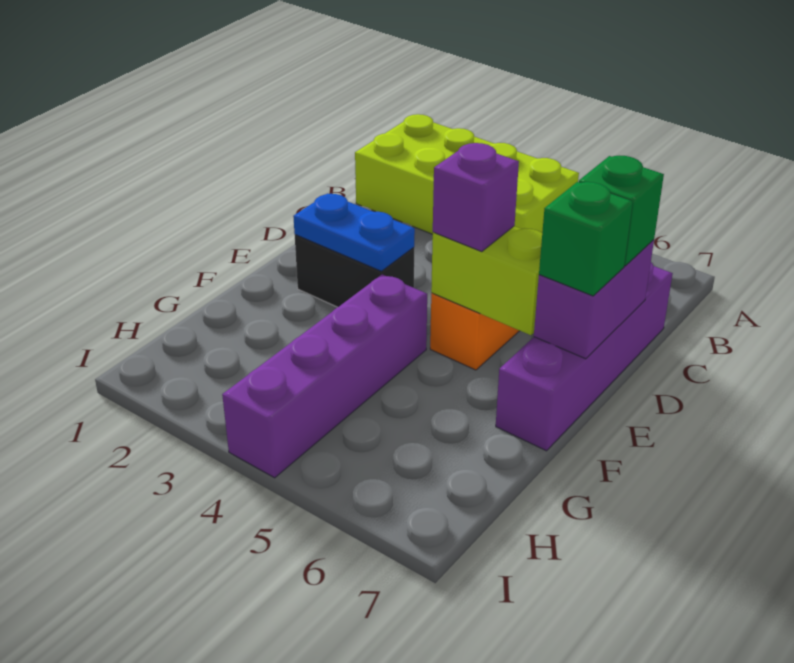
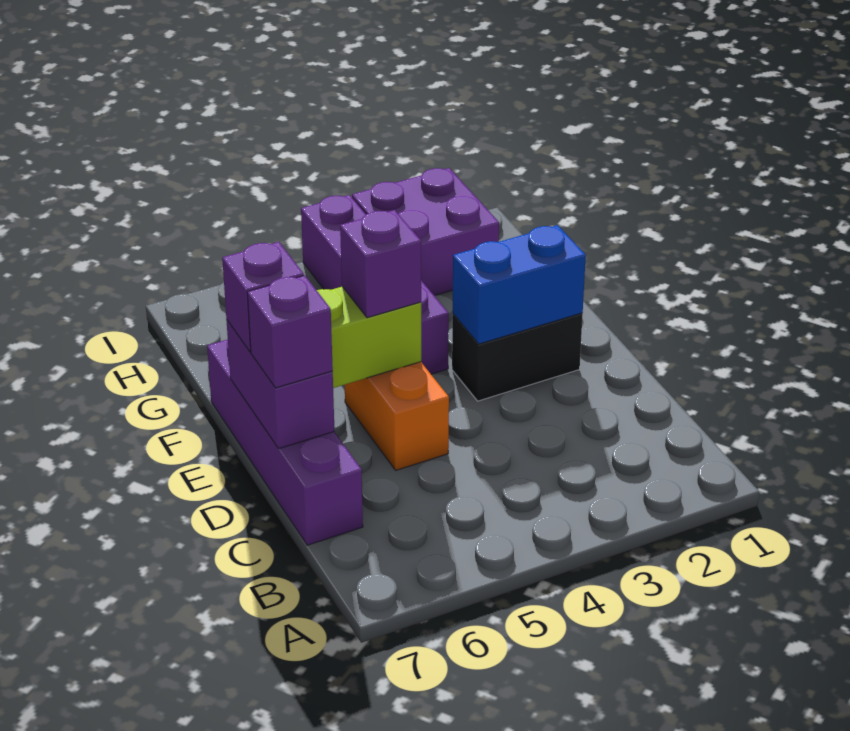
lime 2x4 brick [355,114,579,234] -> none
green 1x1 brick [579,156,664,266] -> purple 1x1 brick [247,275,333,388]
blue 1x2 plate [293,193,415,271] -> blue 1x2 brick [453,225,586,344]
green 1x1 brick [539,182,633,296] -> purple 1x1 brick [222,242,304,352]
none -> purple 2x2 brick [352,168,499,295]

